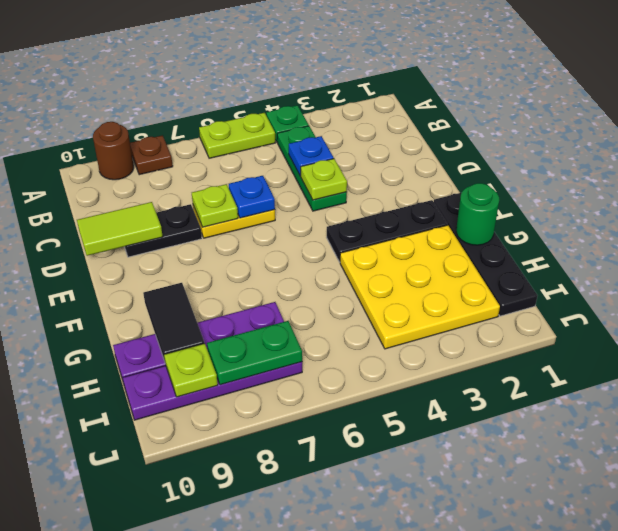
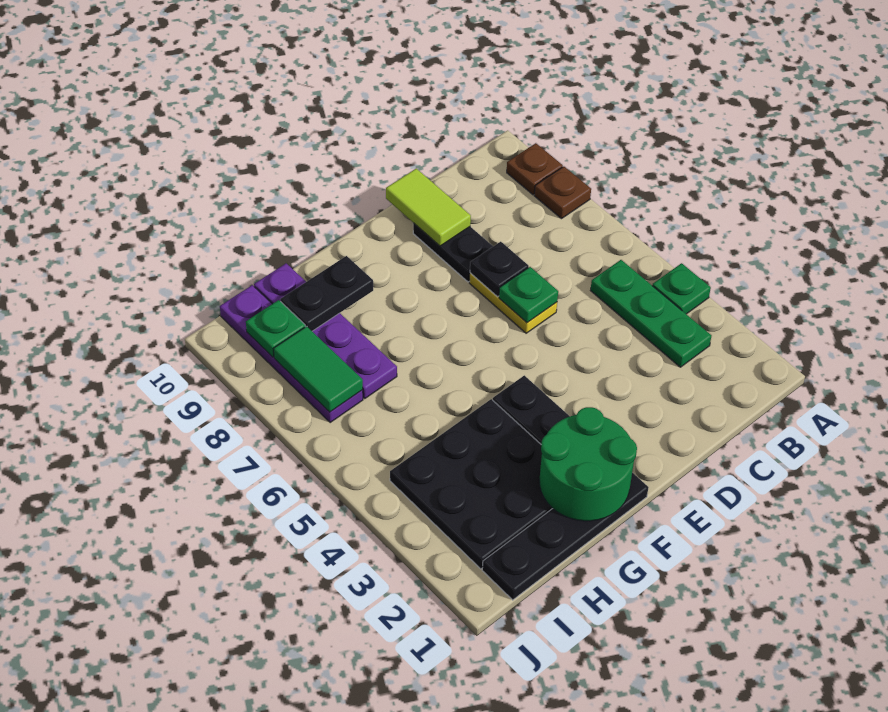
lime 1x2 plate [199,113,276,158] -> none
brown 1x1 round brick [93,122,134,180] -> brown 1x1 plate [507,143,563,195]
green 1x3 plate [277,126,347,211] -> green 1x3 plate turned to [591,260,711,367]
blue 1x1 plate [289,136,334,176] -> none
lime 1x1 plate [301,159,347,200] -> none
blue 1x1 plate [229,176,275,218] -> green 1x1 plate [499,267,558,323]
lime 1x1 plate [192,184,238,227] -> black 1x1 plate [470,242,529,297]
green 1x1 round brick [456,183,499,245] -> green 2x2 round brick [539,407,637,521]
yellow 3x3 plate [340,225,500,349] -> black 3x3 plate [390,399,553,569]
black 1x2 tile [143,283,204,361] -> black 1x2 plate [280,256,373,331]
green 1x2 plate [207,321,302,385] -> green 1x2 tile [274,326,363,412]
lime 1x1 plate [164,343,218,397] -> green 1x1 plate [246,300,305,357]

